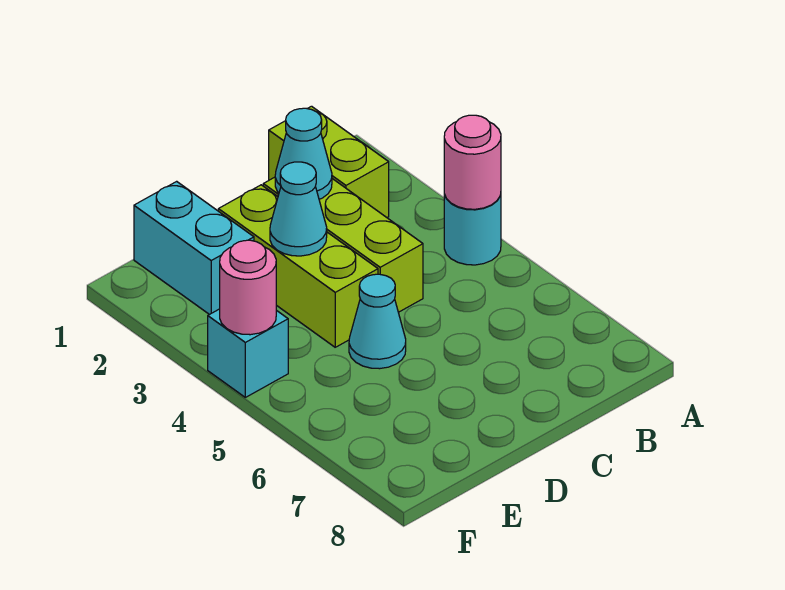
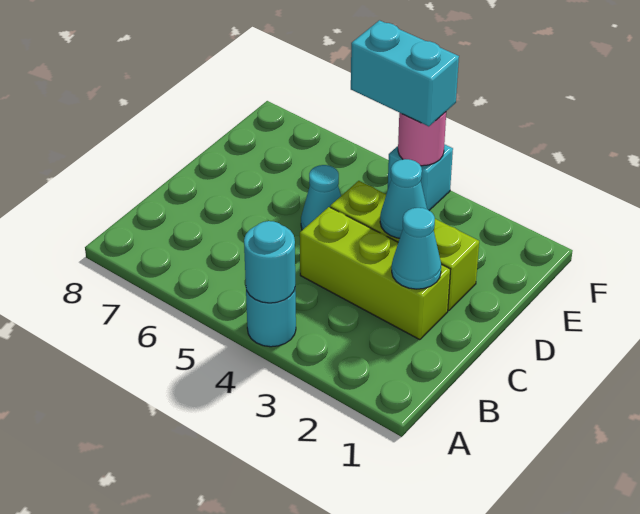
pink 1x1 round brick [444,115,501,209] -> cyan 1x1 round brick [244,221,295,303]
lime 1x2 brick [269,106,389,218] -> none
cyan 1x2 brick [134,181,254,315] -> cyan 1x2 brick moved to [351,20,459,126]

